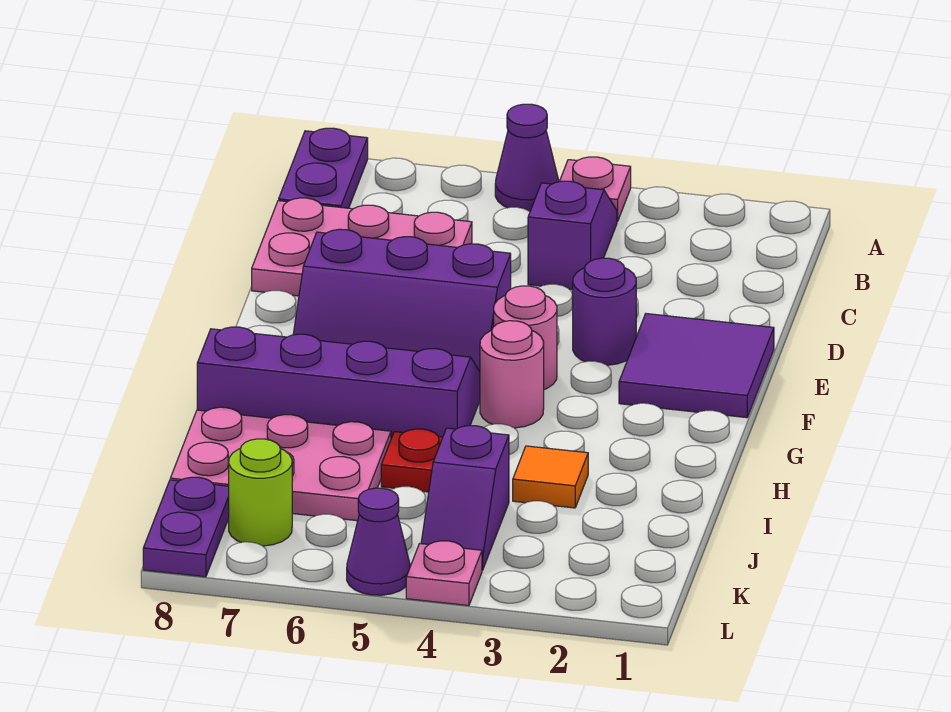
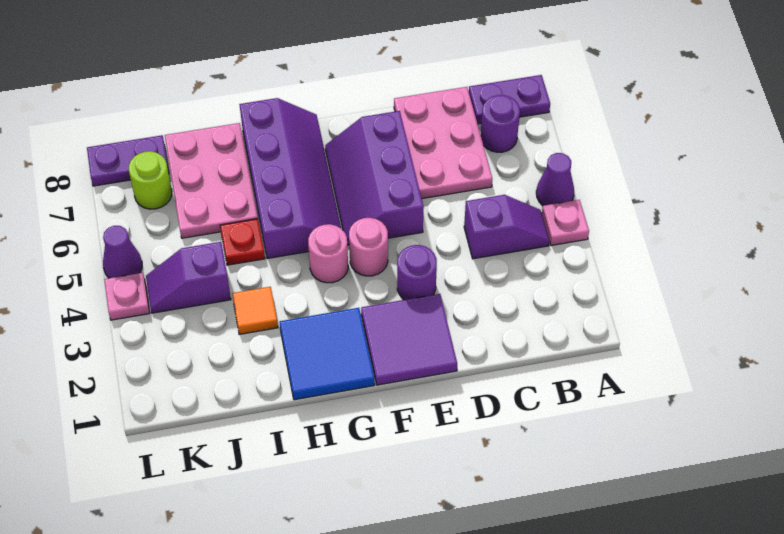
none -> purple 1x1 round brick [481,95,520,152]
none -> blue 2x2 tile [280,308,375,400]

